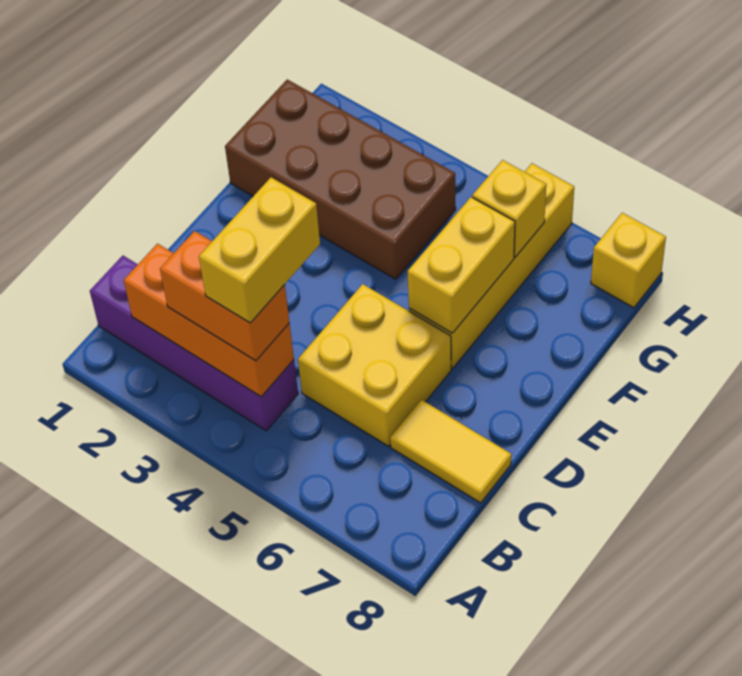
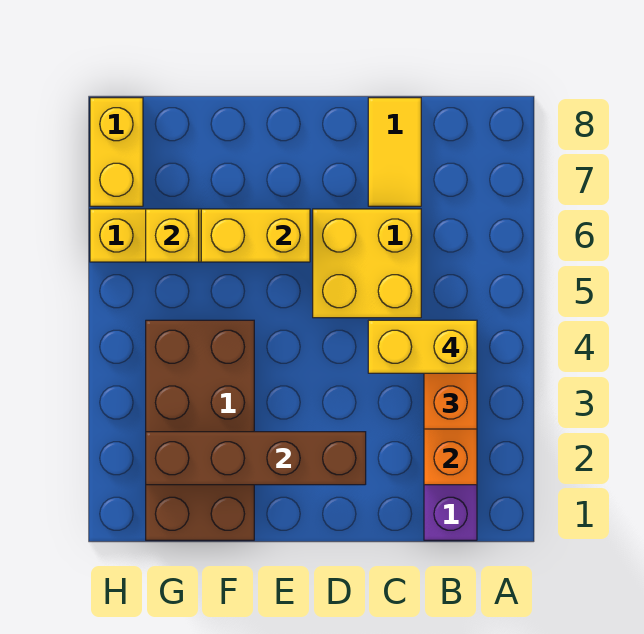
none -> brown 1x4 brick [146,432,366,485]
yellow 1x1 brick [591,213,666,308] -> yellow 1x2 brick [90,98,143,206]

